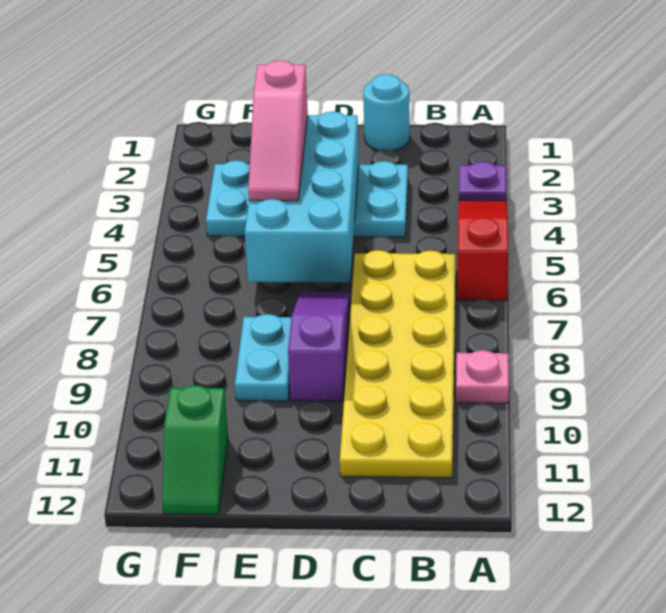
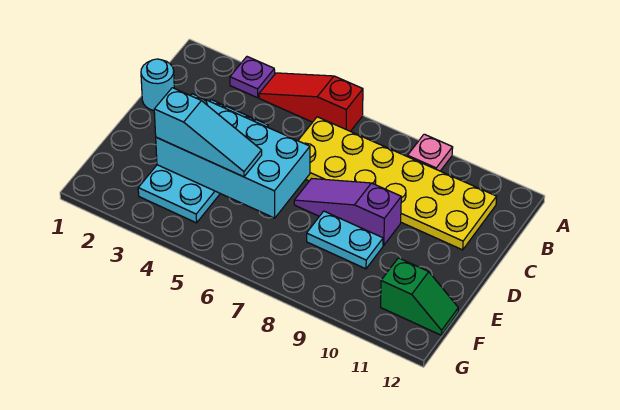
pink 1x3 slope [248,60,308,201] -> cyan 1x3 slope [154,88,262,177]

